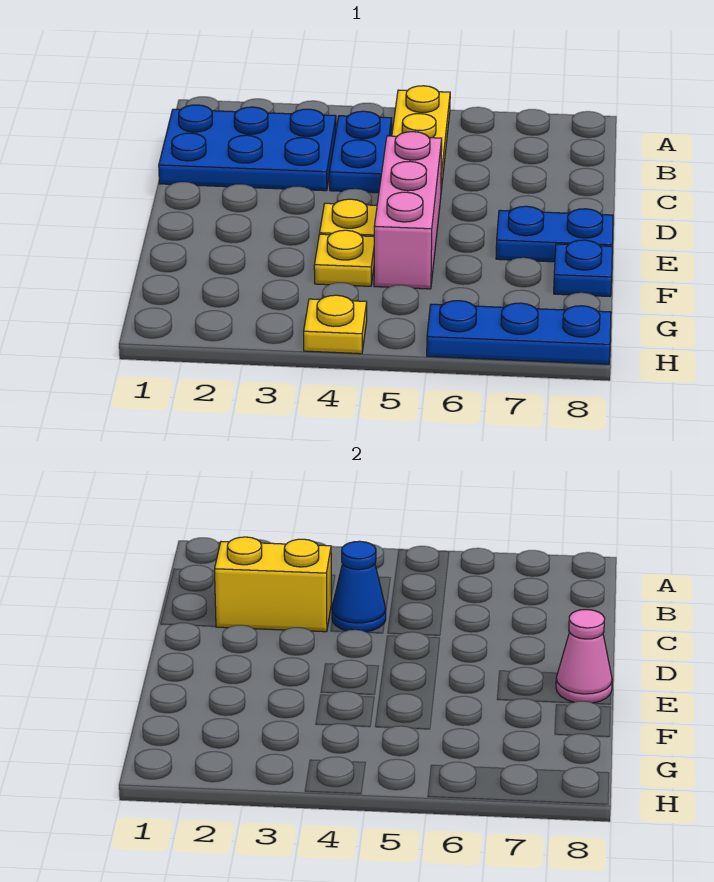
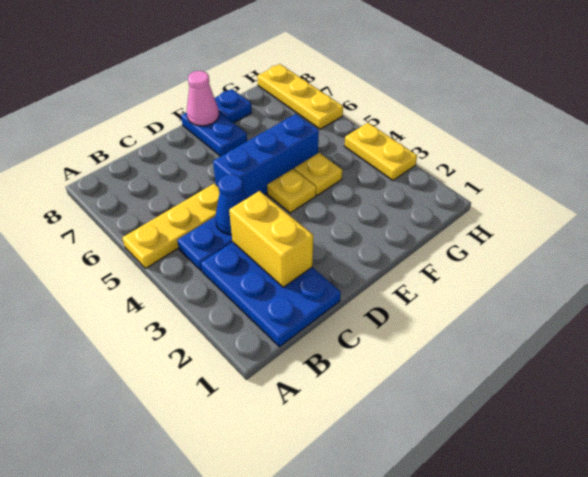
pink 1x3 brick [374,132,442,289] -> blue 1x3 brick [213,114,319,199]
yellow 1x1 plate [304,295,367,354] -> yellow 1x2 plate [344,123,417,180]
blue 1x3 plate [427,301,611,364] -> yellow 1x3 plate [257,64,343,129]

